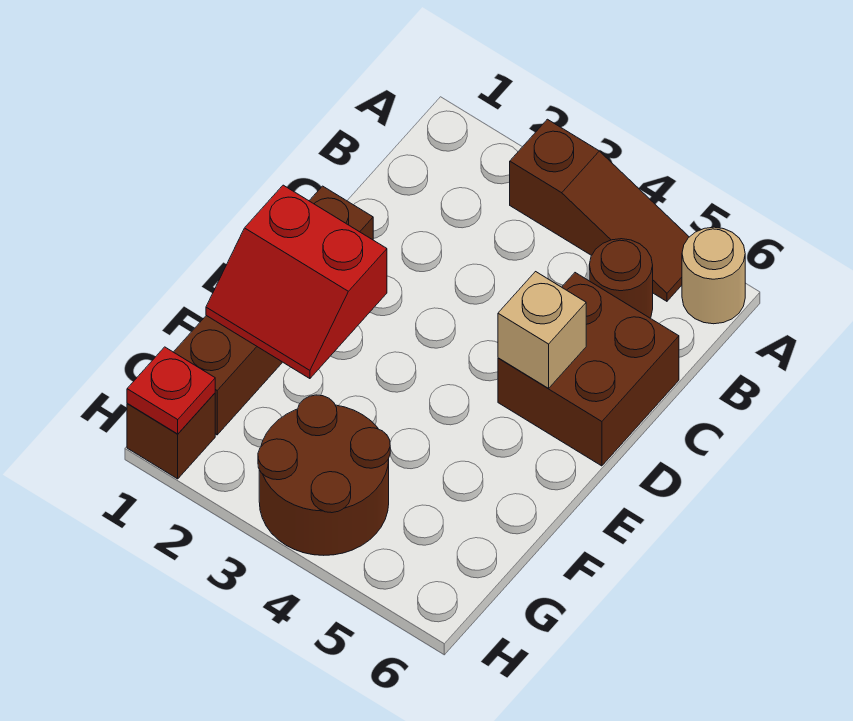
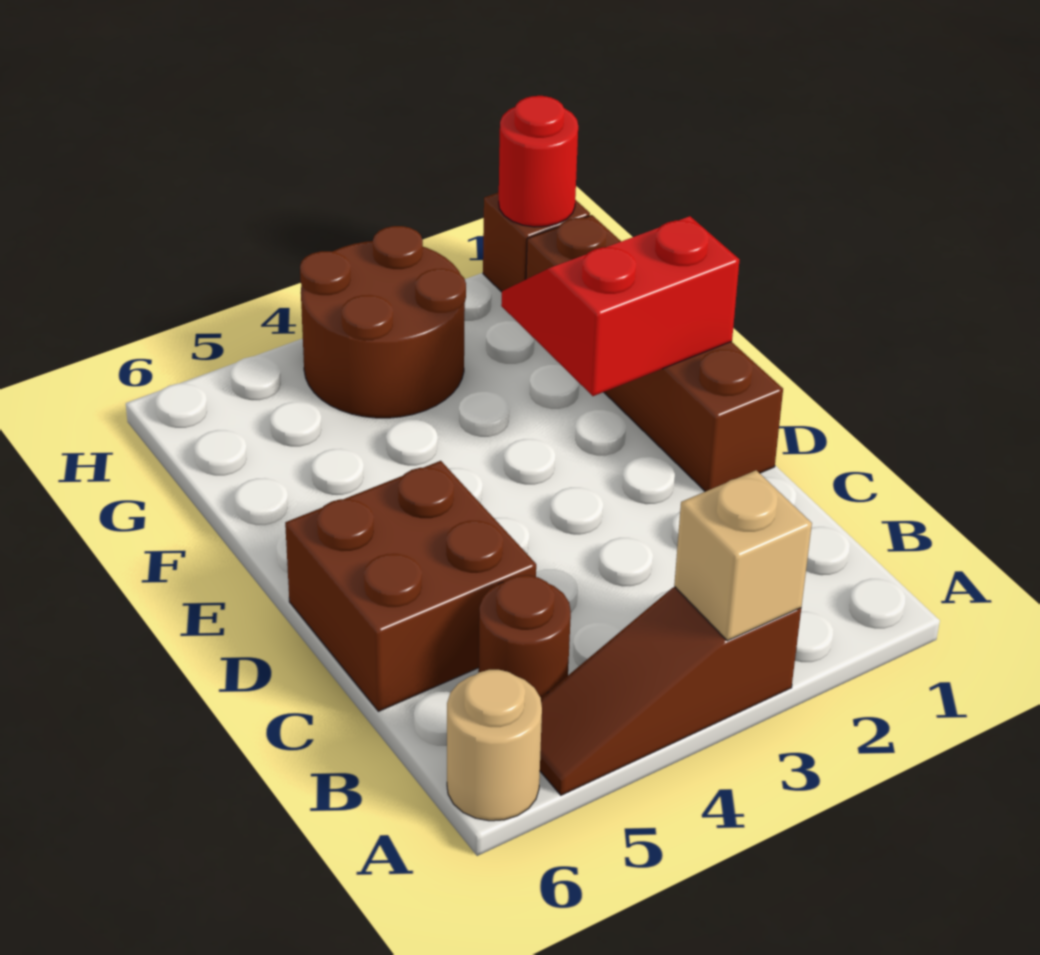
tan 1x1 brick [498,272,586,388] -> tan 1x1 brick moved to [674,470,812,641]
red 1x1 plate [127,347,215,434] -> red 1x1 round brick [499,96,578,227]

